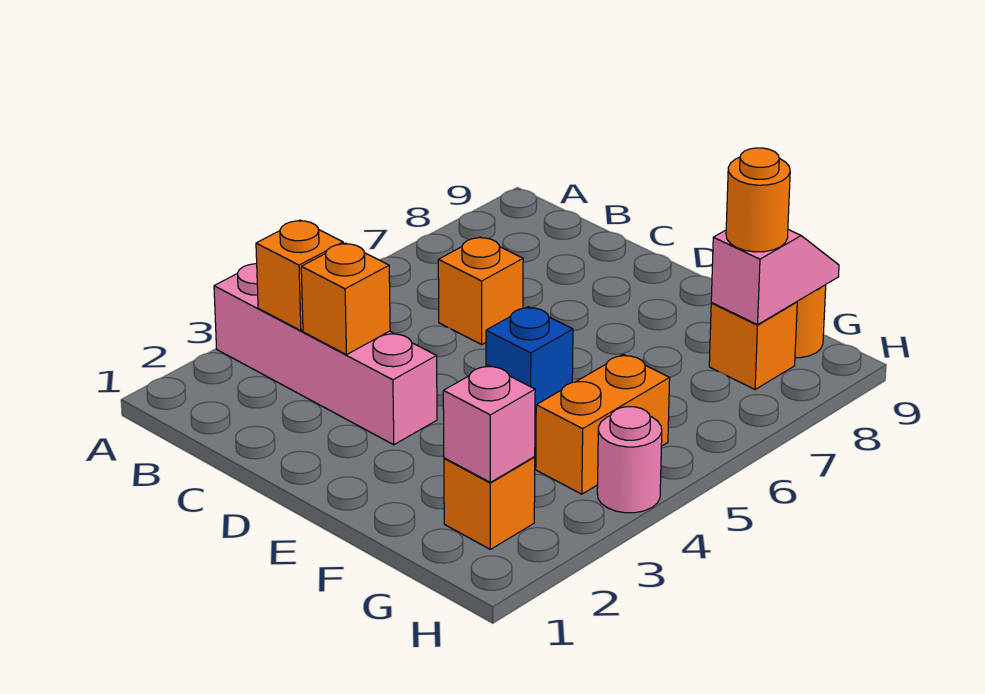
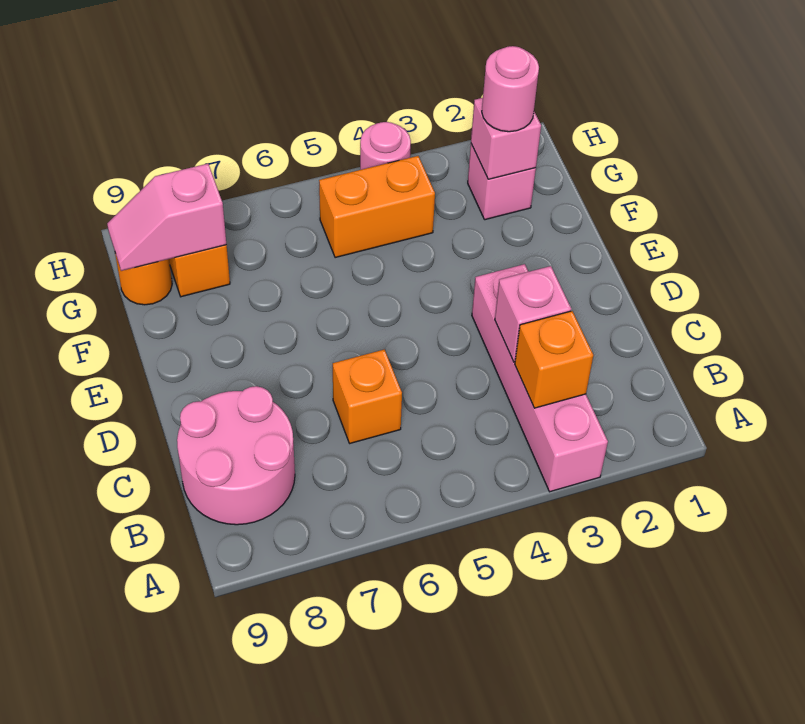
none -> pink 2x2 round brick [177,386,295,525]
orange 1x1 brick [301,243,390,355] -> pink 1x1 brick [495,266,571,362]
blue 1x1 brick [486,307,573,415] -> none
orange 1x1 brick [444,457,535,549] -> pink 1x1 brick [468,144,536,220]
none -> pink 1x1 round brick [482,46,539,132]
orange 1x1 round brick [726,148,790,252] -> none

